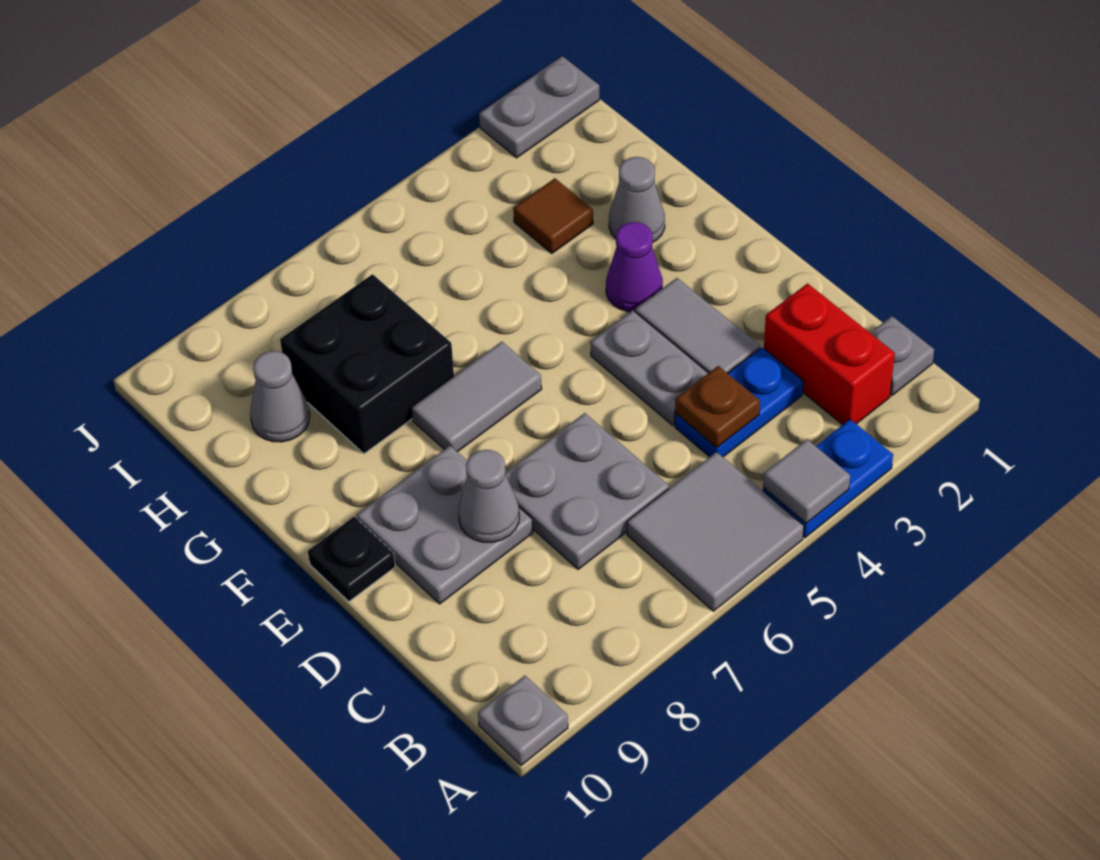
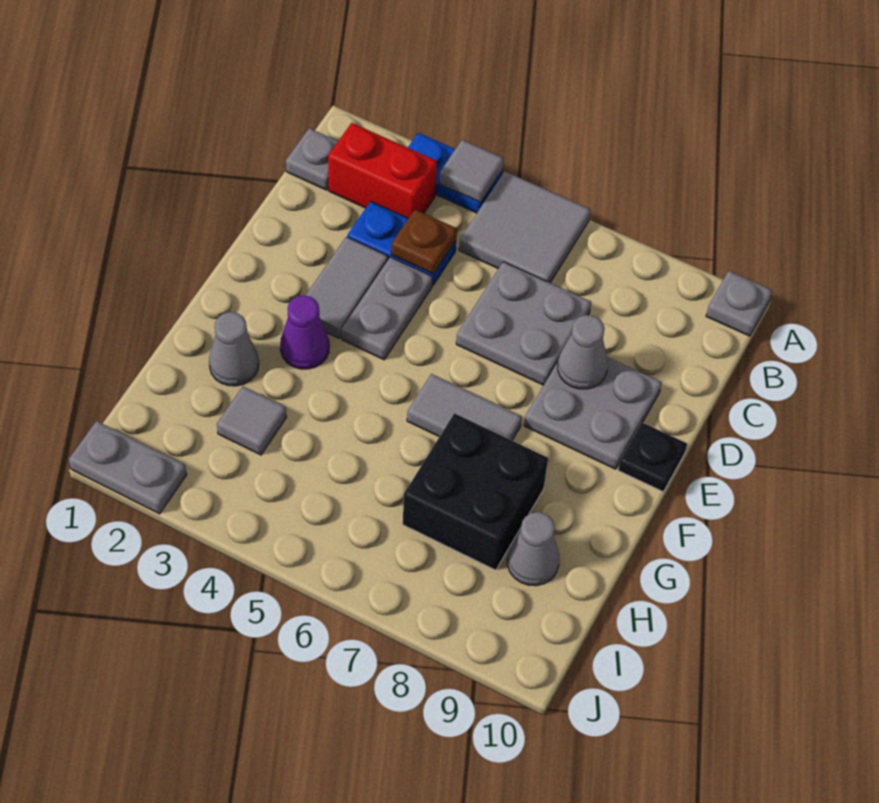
red 1x2 brick [764,284,895,425] -> red 1x2 brick turned to [328,123,437,218]
brown 1x1 tile [513,178,593,253] -> grey 1x1 tile [217,386,287,455]

